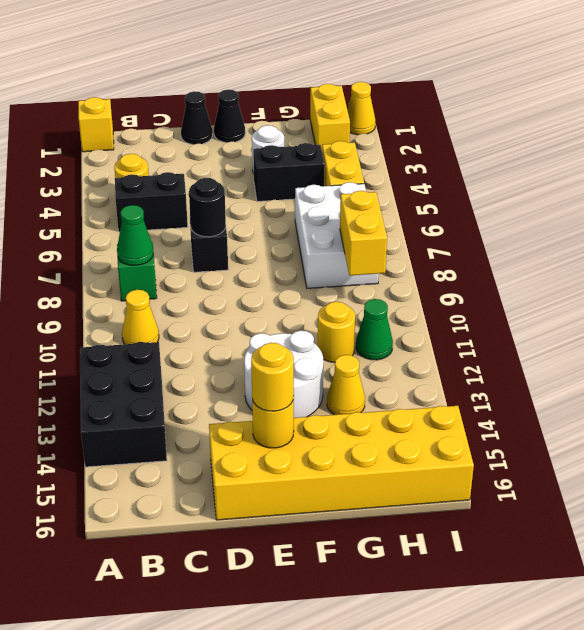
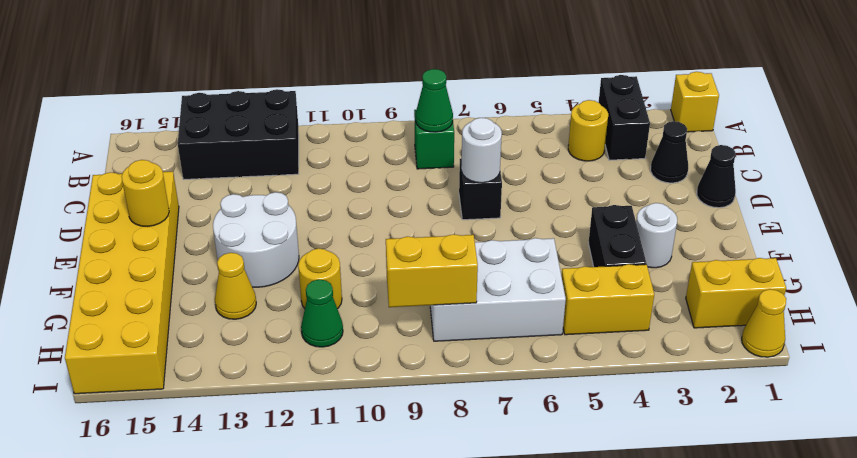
black 1x2 brick [115,172,188,232] -> black 1x2 brick moved to [599,75,650,160]
yellow 1x1 cone [122,290,159,344] -> none
black 1x1 round brick [189,178,226,237] -> white 1x1 round brick [461,118,502,183]
black 1x1 cone [214,90,245,143] -> black 1x1 cone moved to [651,121,688,183]
yellow 1x1 round brick [251,343,294,411] -> none

